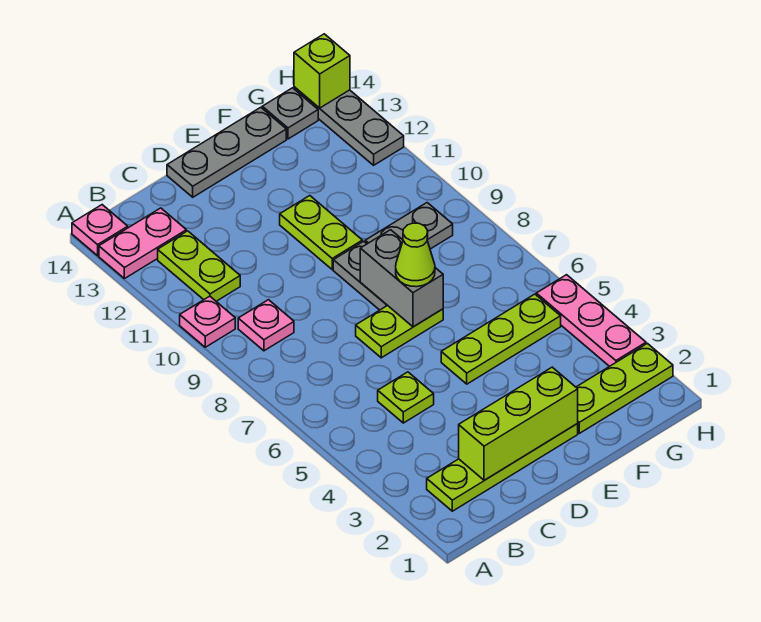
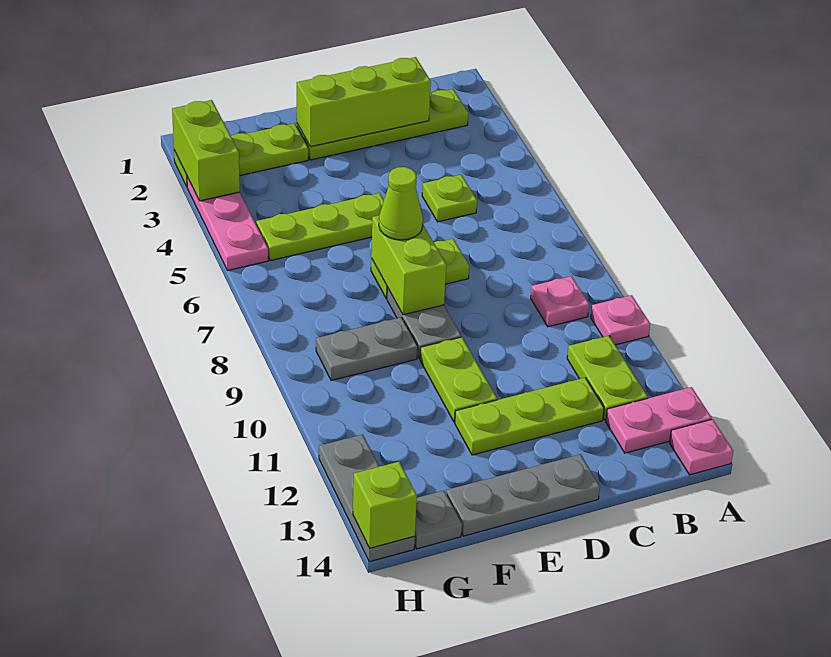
none -> lime 1x3 plate [455,378,604,455]
grey 1x2 brick [360,230,443,327] -> lime 1x2 brick [371,215,446,315]
none -> lime 1x2 brick [172,100,240,201]

